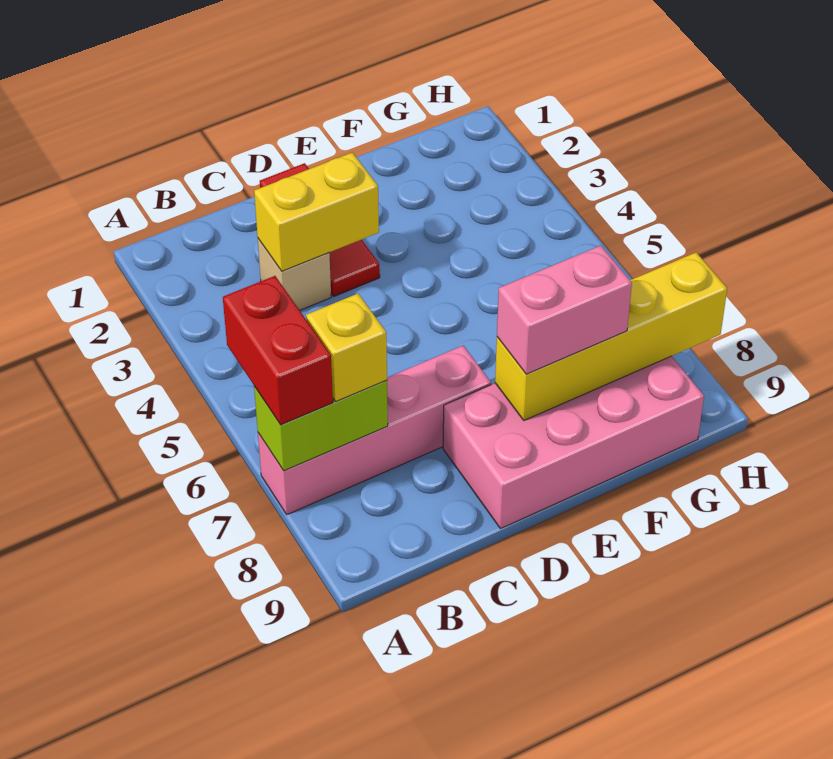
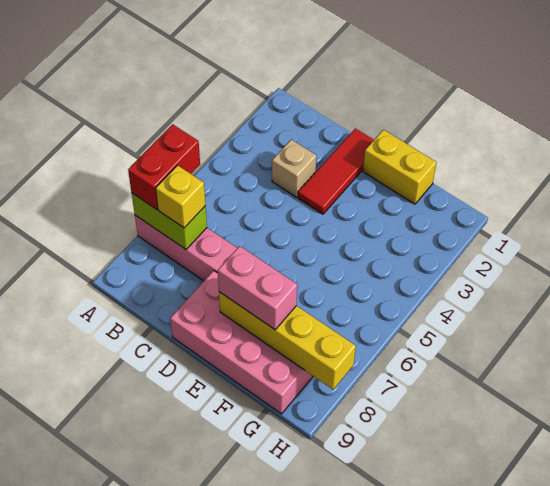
yellow 1x2 brick [254,152,379,271] -> yellow 1x2 brick moved to [363,130,436,204]

